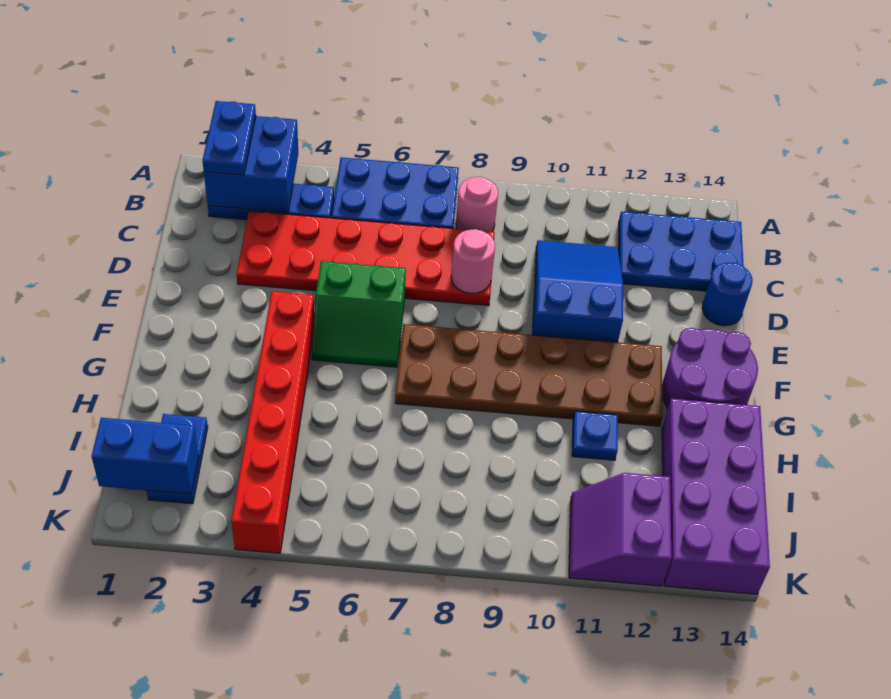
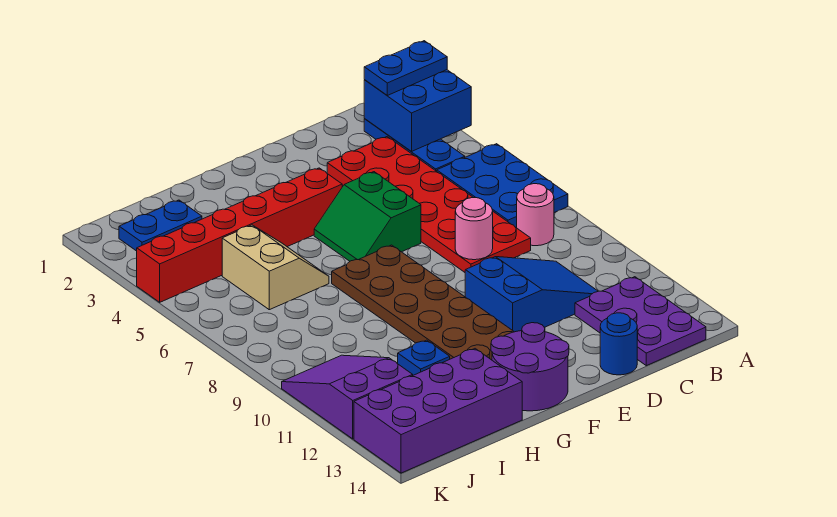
blue 2x3 plate [619,212,744,291] -> purple 2x3 plate [575,277,706,366]
none -> tan 2x2 slope [222,225,329,310]
blue 1x2 brick [92,418,199,494] -> none
purple 2x2 slope [569,473,671,586] -> purple 2x3 slope [282,355,413,439]

